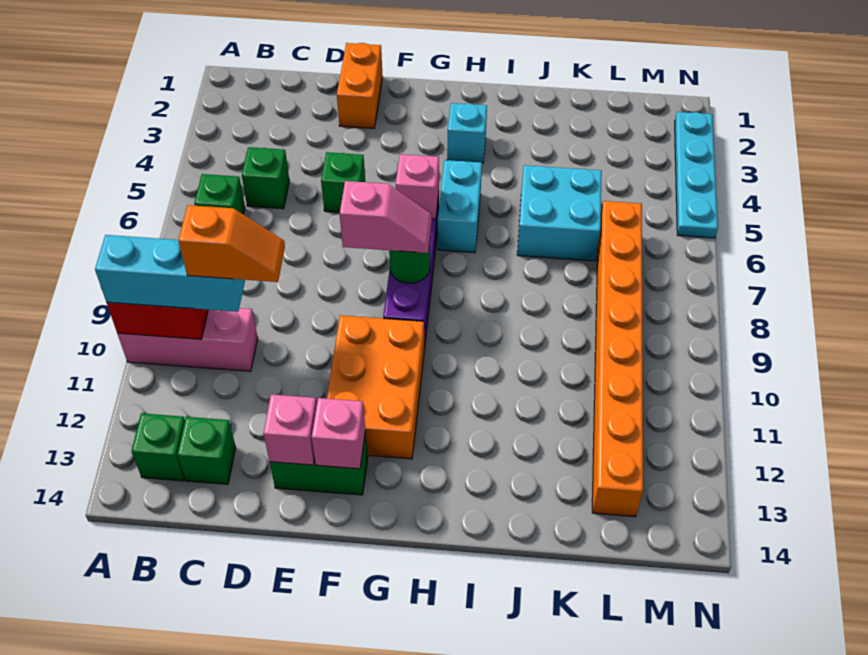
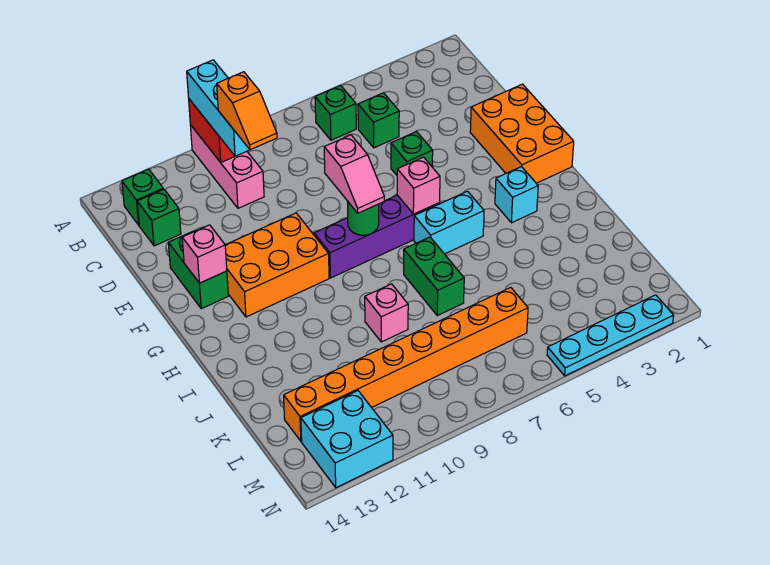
orange 1x2 brick [337,43,383,128] -> orange 2x3 brick [470,84,574,183]
pink 1x1 brick [264,394,317,465] -> pink 1x1 brick moved to [365,284,408,342]
none -> green 1x2 brick [404,237,464,315]
cyan 2x2 brick [517,165,602,261] -> cyan 2x2 brick moved to [301,391,393,488]

